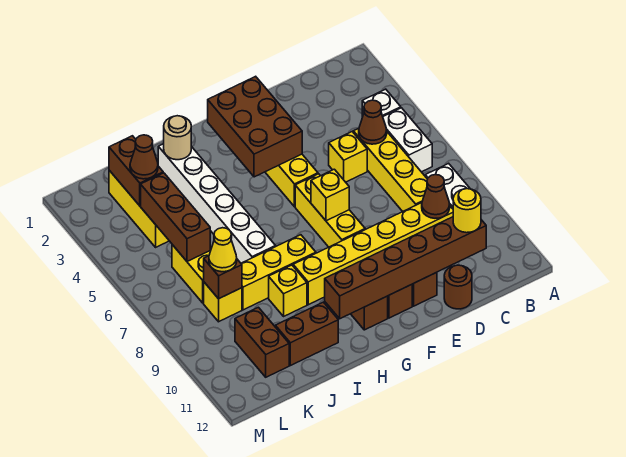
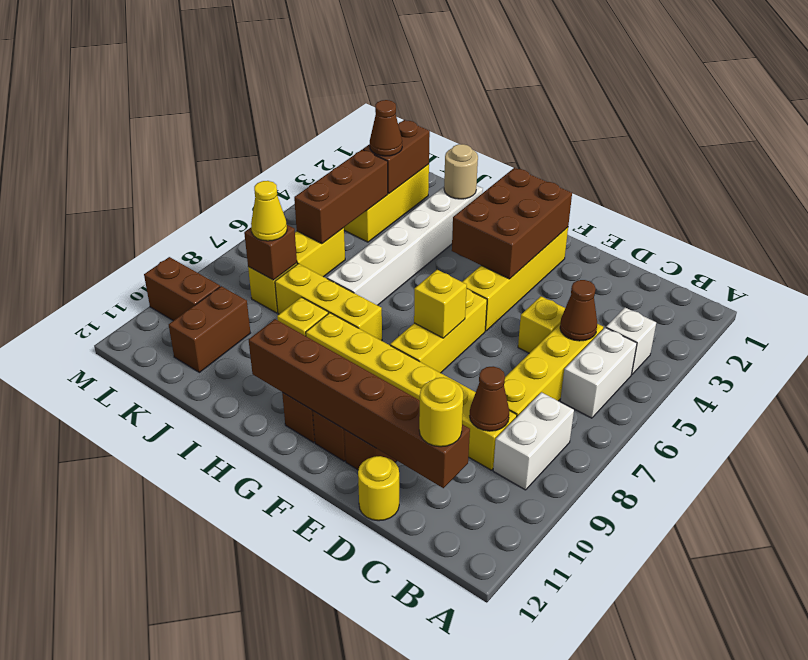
brown 1x1 round brick [444,265,472,309] -> yellow 1x1 round brick [358,456,399,521]
brown 1x2 brick [275,302,338,366] -> brown 1x2 brick moved to [144,257,220,321]

